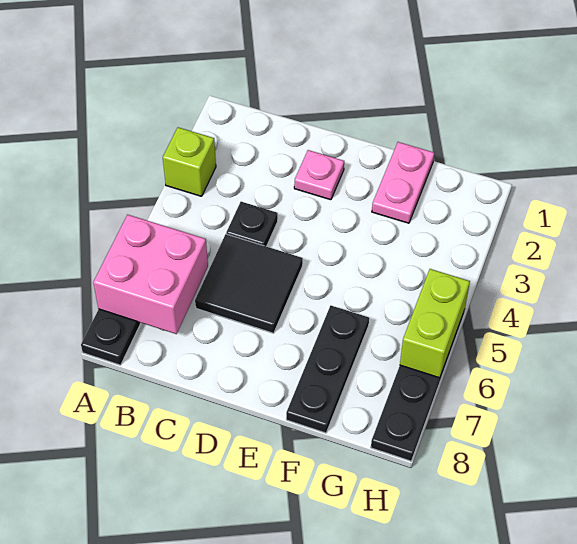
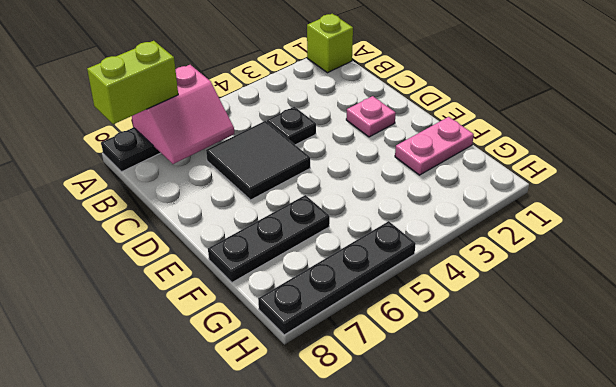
lime 1x1 brick [163,127,216,196] -> lime 1x1 brick moved to [307,14,353,73]
pink 2x2 brick [93,215,208,334] -> pink 2x2 slope [132,65,234,164]
lime 1x2 brick [400,269,470,378] -> lime 1x2 brick moved to [87,41,178,124]

